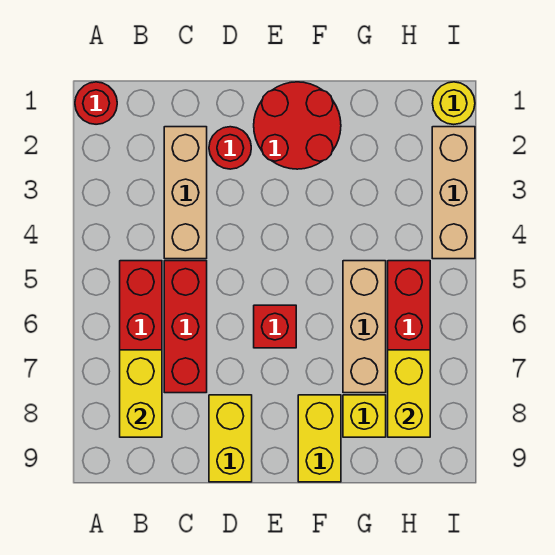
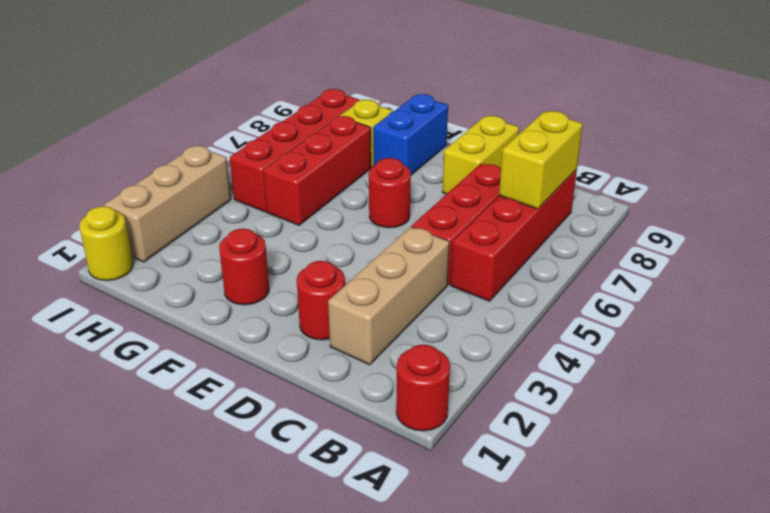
red 2x2 round brick [254,82,341,169] -> red 1x1 round brick [219,229,269,305]
red 1x1 brick [254,305,296,348] -> red 1x1 round brick [369,158,411,228]
yellow 1x2 brick [298,395,341,482] -> blue 1x2 brick [373,94,448,175]
tan 1x3 brick [343,261,386,393] -> red 1x3 brick [263,116,371,225]
yellow 1x2 brick [388,350,430,437] -> none

